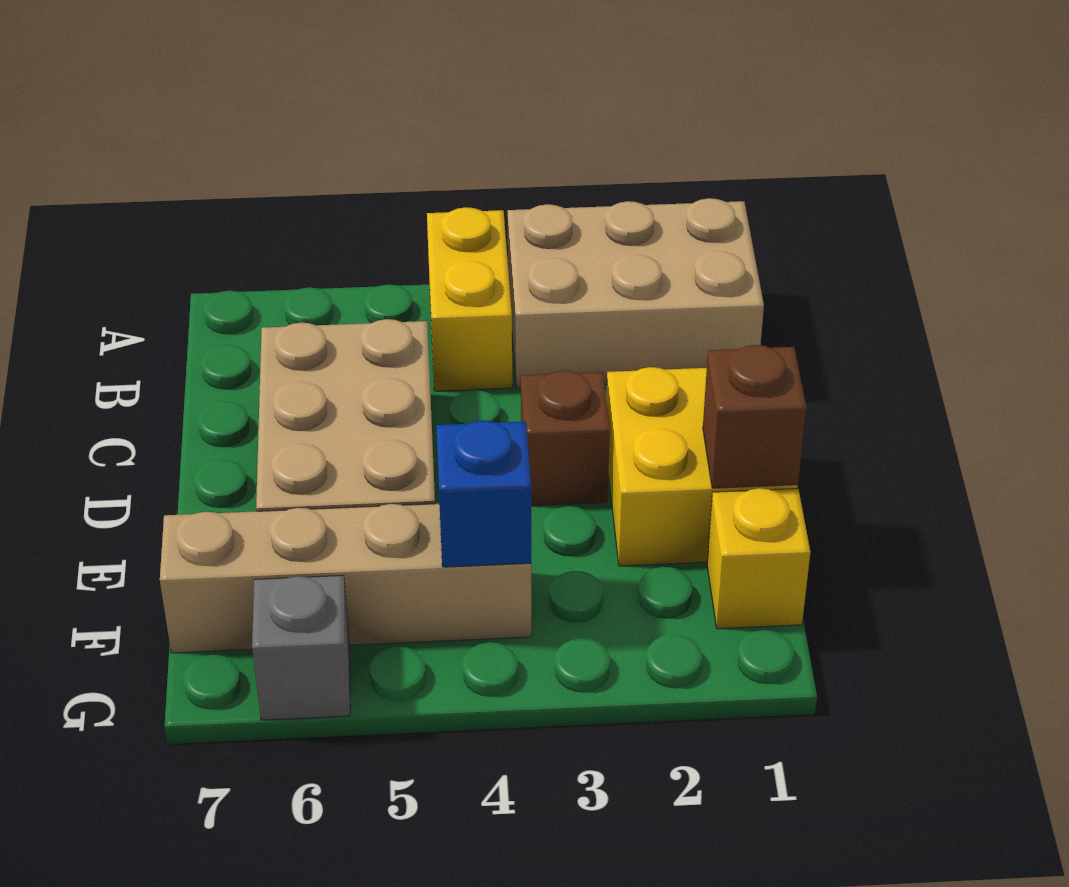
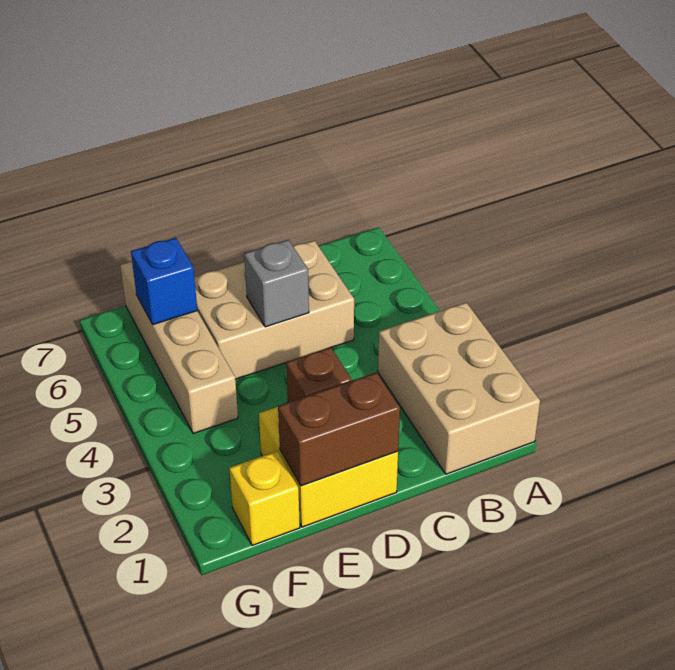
yellow 1x2 brick [427,207,512,391] -> none
brown 1x1 brick [703,345,806,488] -> brown 1x2 brick [278,372,400,486]
blue 1x1 brick [436,420,531,567] -> blue 1x1 brick moved to [131,238,197,325]
grey 1x1 brick [252,575,350,720] -> grey 1x1 brick moved to [244,240,309,327]

